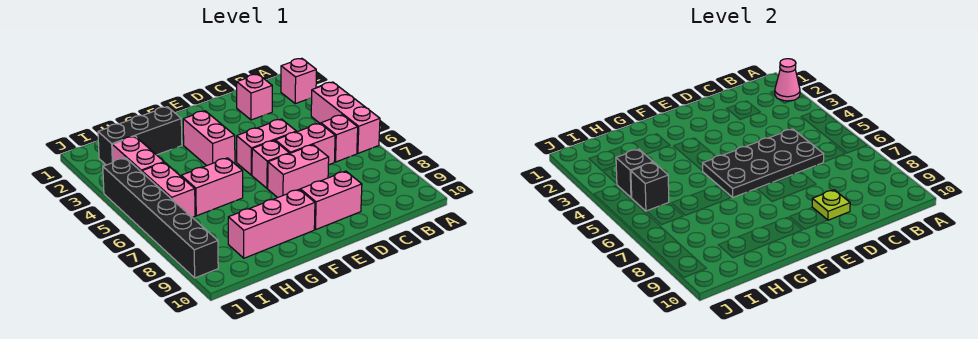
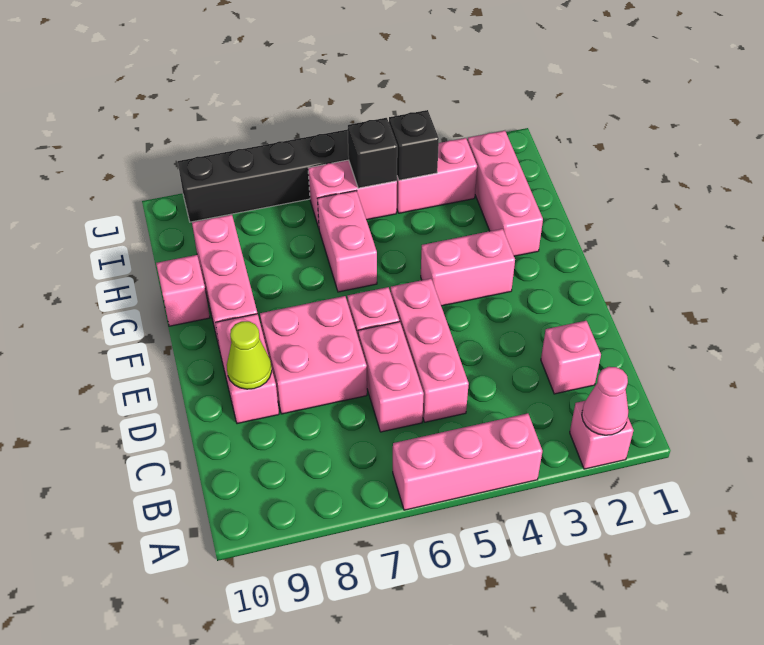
pink 1x1 brick [321,115,358,162] -> pink 1x1 brick moved to [156,255,210,326]
black 2x4 plate [703,129,824,197] -> none
pink 1x2 brick [237,119,296,175] -> pink 1x3 brick [391,279,469,422]
pink 1x2 brick [268,145,329,198] -> pink 2x2 brick [260,296,367,414]
lime 1x1 plate [812,190,850,220] -> lime 1x1 cone [227,321,272,389]
black 1x3 brick [98,107,182,165] -> pink 1x3 brick [468,131,543,256]

